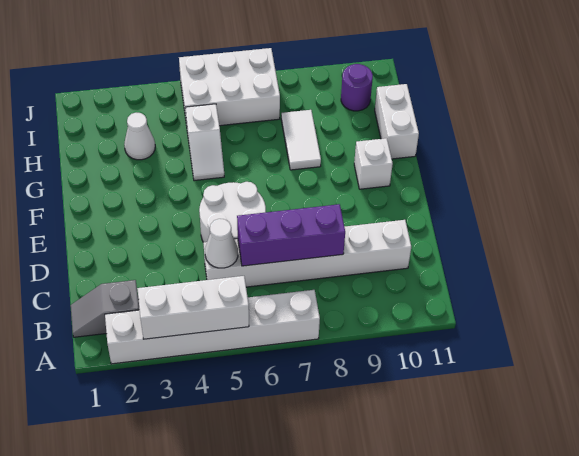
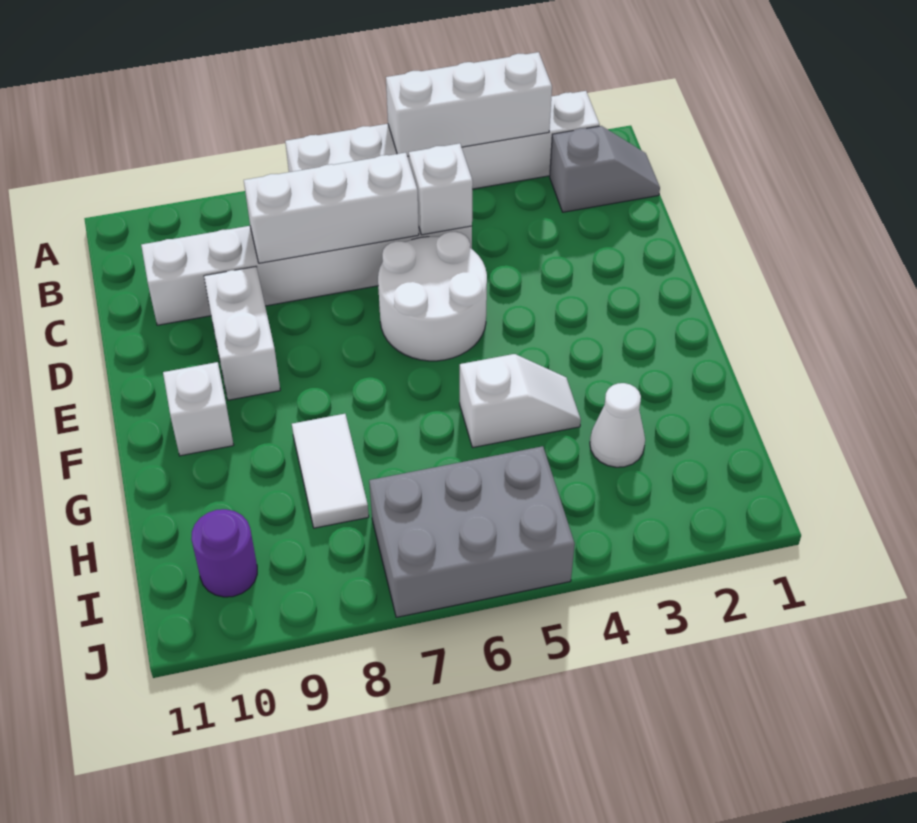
white 1x1 cone [205,219,238,268] -> white 1x1 brick [409,143,473,235]
purple 1x3 brick [237,204,345,266] -> white 1x3 brick [244,153,419,263]
white 1x2 slope [185,104,224,181] -> white 1x2 slope turned to [460,354,581,447]
white 1x2 brick [375,84,419,159] -> white 1x2 brick moved to [204,267,280,400]
white 2x3 brick [179,48,280,126] -> grey 2x3 brick [369,446,575,617]

